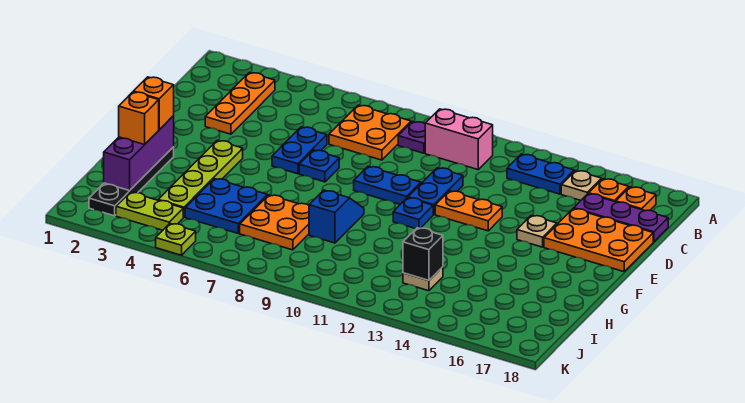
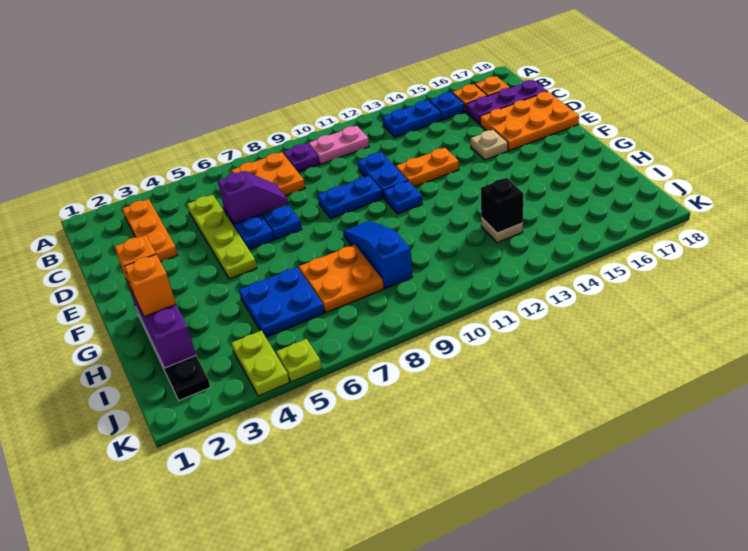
pink 1x2 brick [425,109,493,170] -> pink 1x2 plate [309,126,369,164]
tan 1x1 plate [561,171,601,200] -> blue 1x1 plate [429,92,464,120]
none -> purple 1x2 slope [218,171,288,224]
lime 1x4 plate [158,141,243,217] -> lime 1x4 plate moved to [187,195,257,279]
blue 1x2 slope [309,190,364,243] -> blue 1x3 slope [343,221,413,288]
lime 1x2 plate [116,192,183,230] -> lime 1x2 plate turned to [231,331,289,396]

